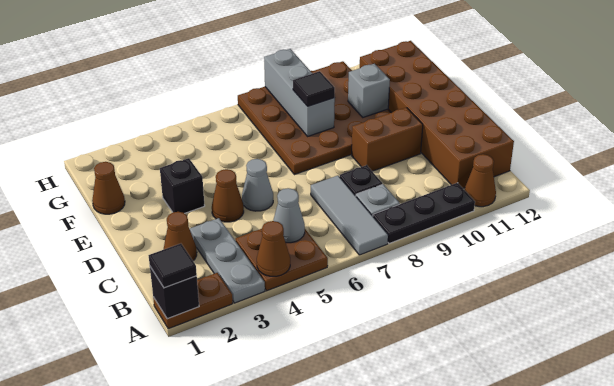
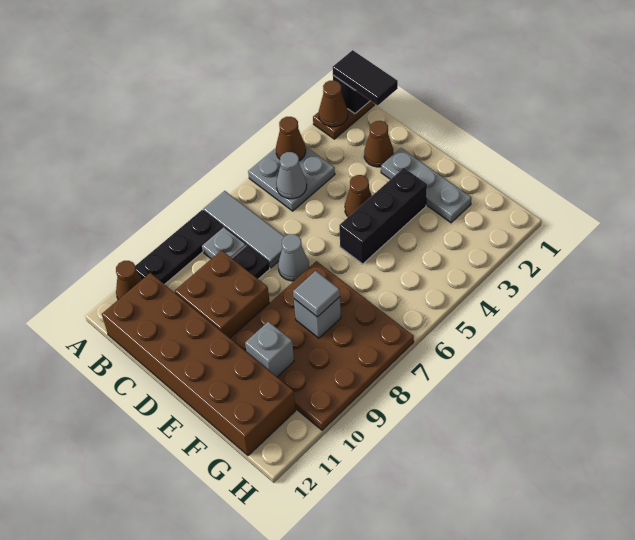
black 1x1 tile [149,244,197,288] -> black 1x2 tile [333,50,398,105]
grey 1x3 plate [190,218,265,303] -> grey 1x3 plate moved to [381,148,471,223]
brown 2x2 plate [236,229,328,291] -> grey 2x2 plate [248,146,335,211]
grey 1x1 cone [242,159,273,211] -> grey 1x1 cone moved to [278,234,309,281]
brown 1x2 brick [352,108,423,171] -> brown 2x2 brick [175,250,270,338]
black 1x1 brick [160,158,205,213] -> black 1x3 brick [339,168,427,264]
brown 1x1 cone [92,162,125,214] -> brown 1x1 cone moved to [319,80,348,127]
grey 1x3 brick [264,49,335,136] -> grey 1x1 brick [294,297,341,338]
black 1x1 tile [293,71,335,106] -> grey 1x1 tile [293,271,340,317]

